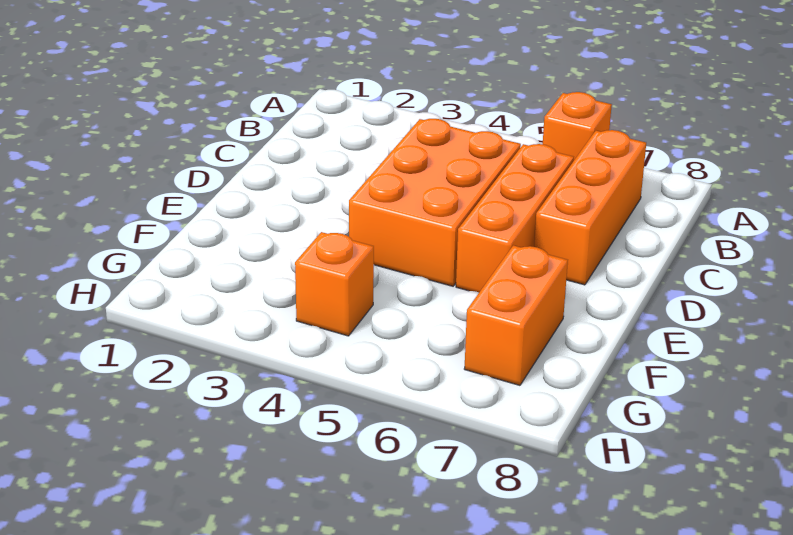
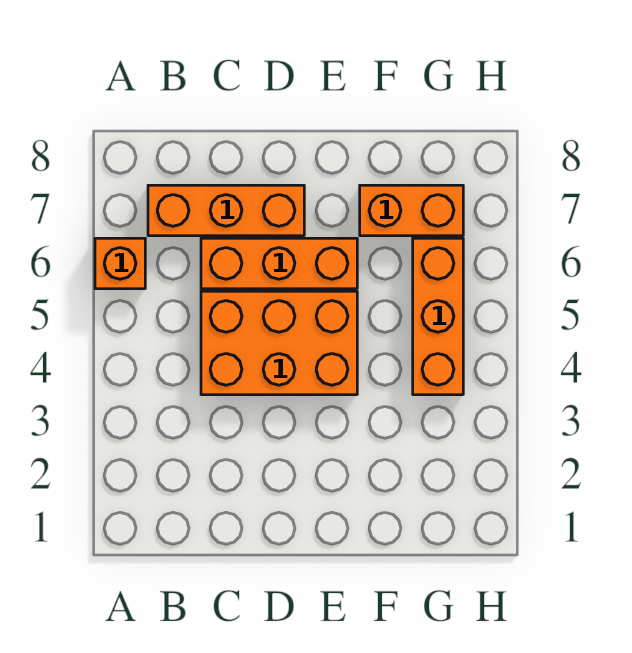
orange 1x1 brick [295,232,374,336] -> orange 1x3 brick [413,238,463,395]

